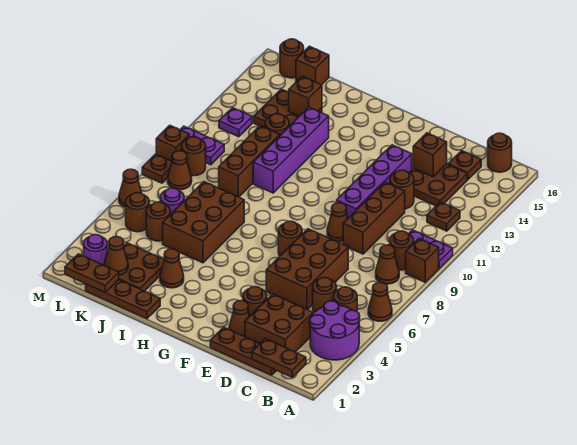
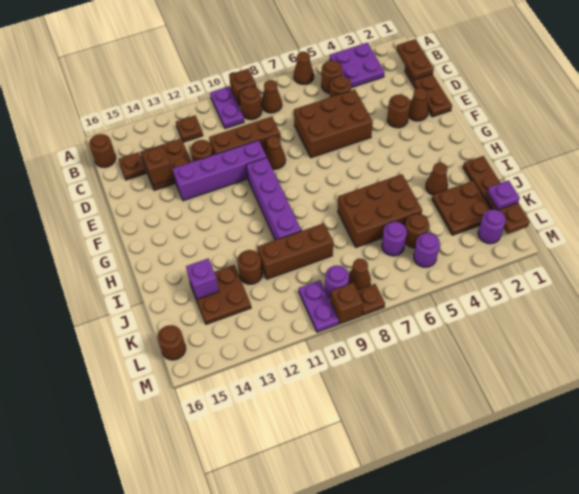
purple 2x2 round brick [310,301,360,360] -> purple 2x2 plate [330,43,385,88]
brown 2x2 brick [245,294,313,352] -> none
brown 1x1 round brick [278,221,302,256] -> none
purple 1x4 brick [253,107,329,193] -> purple 1x4 brick turned to [246,158,301,240]
brown 1x1 brick [289,76,322,116] -> purple 1x1 brick [186,259,219,299]
brown 1x1 cone [104,237,128,275] -> none
brown 1x1 brick [296,46,329,85] -> none
brown 1x1 round brick [126,193,149,232] -> purple 1x1 round brick [414,233,440,267]
brown 1x1 round brick [182,137,206,176] -> purple 1x1 round brick [325,265,349,299]
purple 1x1 plate [219,108,252,137] -> purple 1x1 plate moved to [487,180,520,210]
brown 1x1 cone [119,169,142,207] -> none

